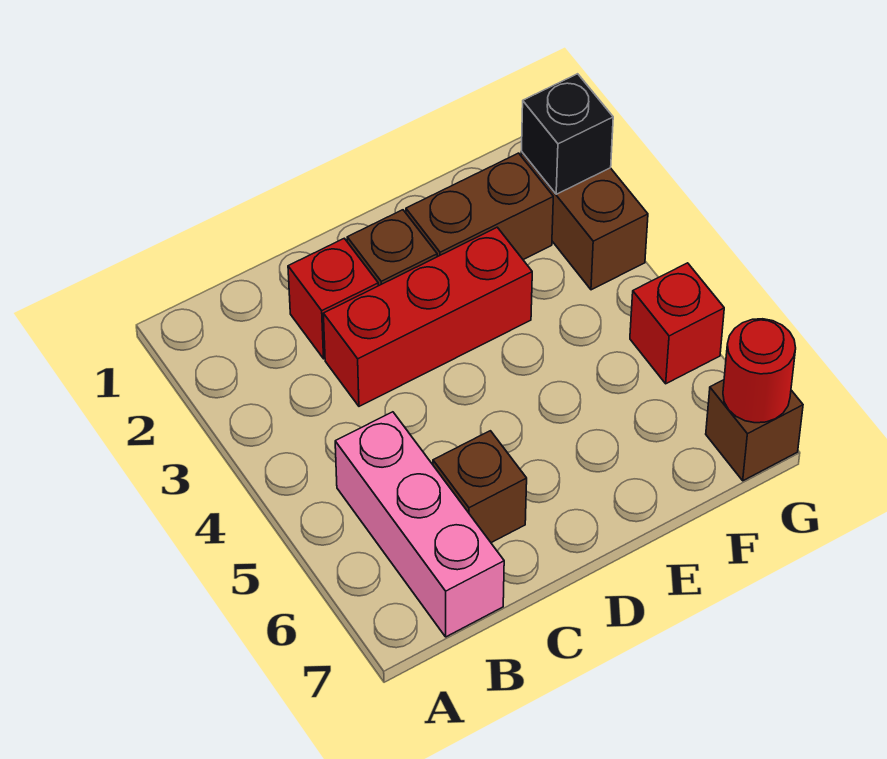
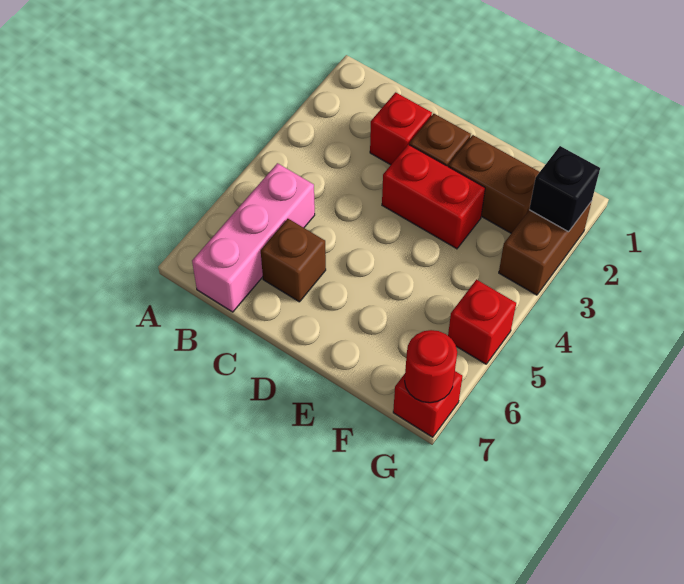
red 1x3 brick [323,227,532,406] -> red 1x2 brick [382,144,485,249]
brown 1x1 brick [706,380,803,481] -> red 1x1 brick [393,371,463,437]

